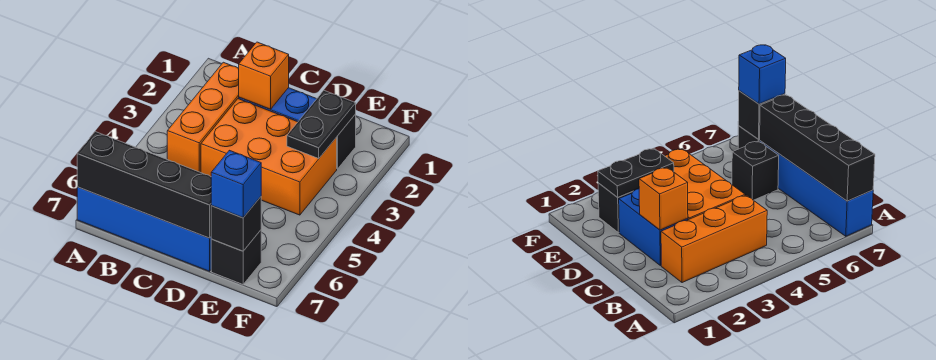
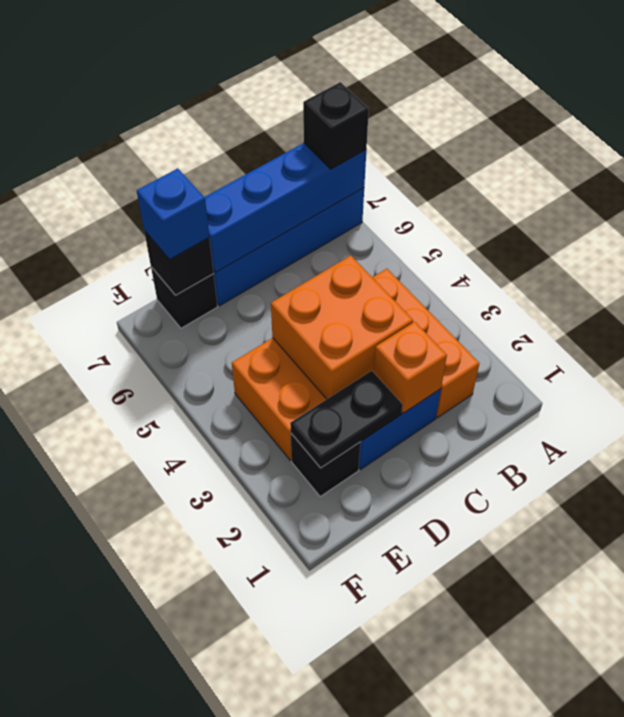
black 1x4 brick [77,132,211,238] -> blue 1x4 brick [204,143,366,272]
none -> orange 2x2 brick [271,256,413,399]
black 1x1 brick [732,141,779,200] -> black 1x1 brick moved to [303,82,369,169]
black 1x2 plate [287,91,356,158] -> black 1x2 plate turned to [290,371,403,468]

